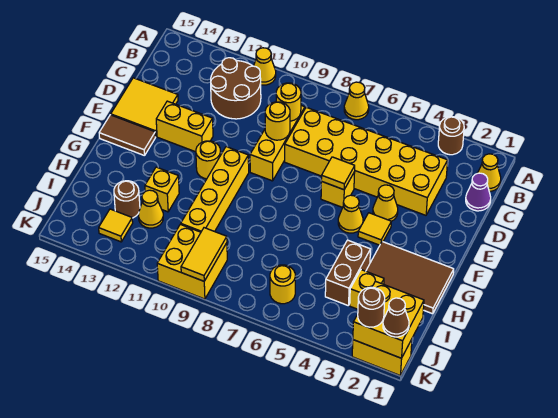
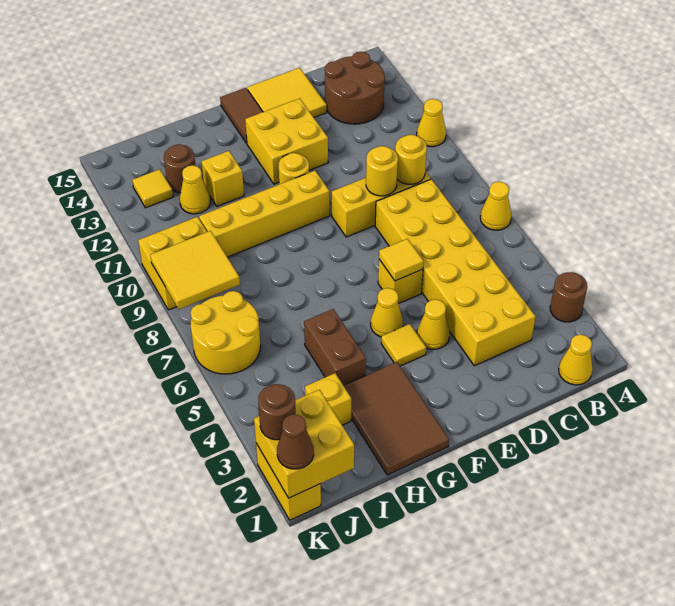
brown 2x2 round brick [211,58,261,119] -> brown 2x2 round brick moved to [325,51,385,124]
purple 1x1 cone [466,173,491,211] -> none
yellow 1x2 brick [156,101,213,152] -> yellow 2x2 brick [245,98,328,184]
brown 1x2 brick [325,240,370,306] -> brown 1x2 brick turned to [304,309,366,385]
yellow 1x1 round brick [270,265,295,304] -> yellow 2x2 round brick [191,291,261,374]
yellow 1x2 tile [181,228,227,281] -> yellow 2x2 tile [150,231,240,309]

